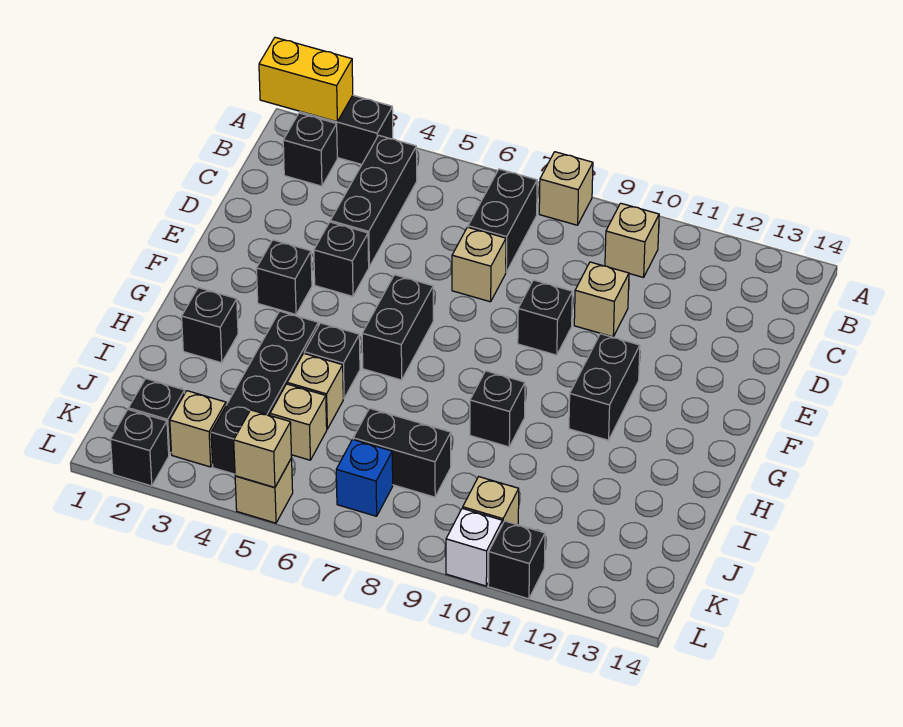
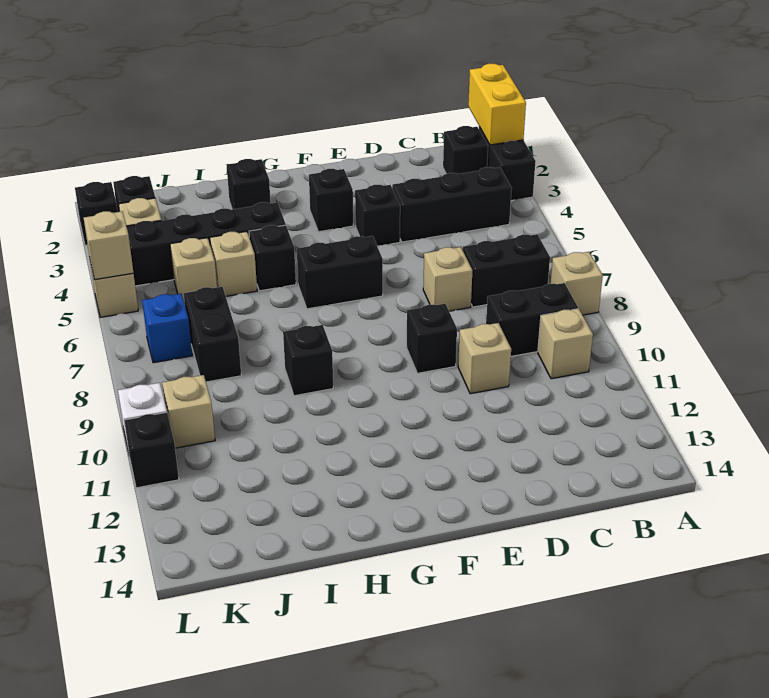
black 1x2 brick [569,334,640,440] -> black 1x2 brick moved to [486,283,578,356]

